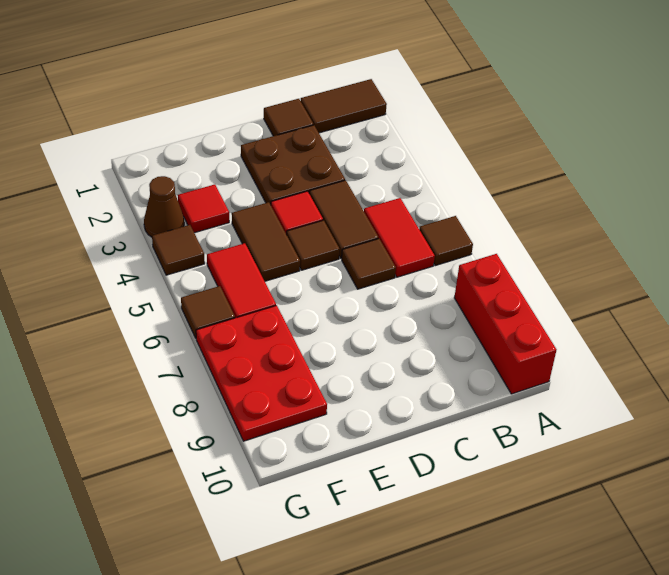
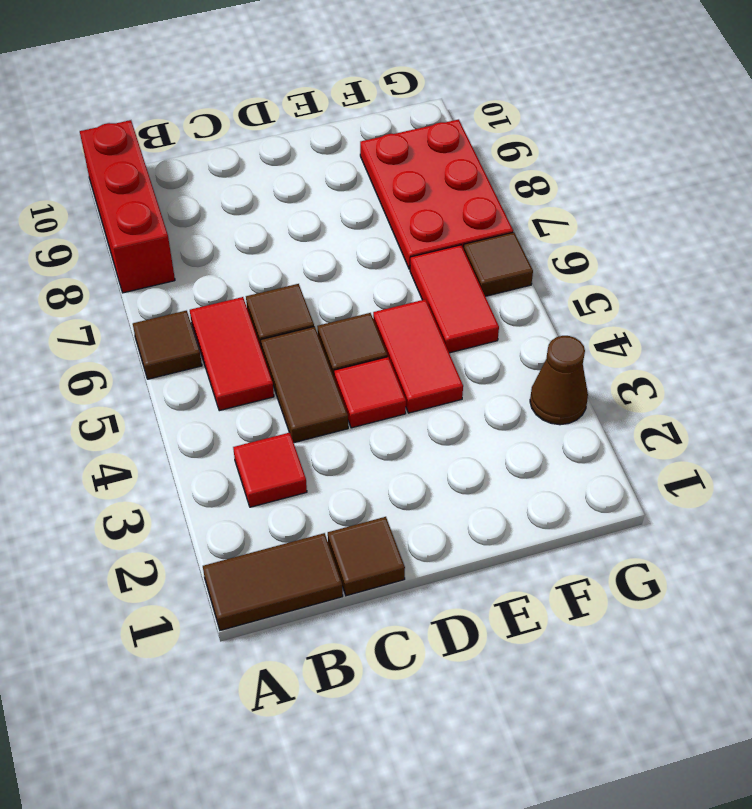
brown 2x2 plate [241,125,345,205] -> none
brown 1x2 tile [232,202,300,281] -> red 1x2 tile [373,299,463,413]
red 1x1 tile [178,185,229,233] -> red 1x1 tile moved to [233,432,307,507]
brown 1x1 tile [152,225,205,275] -> none

